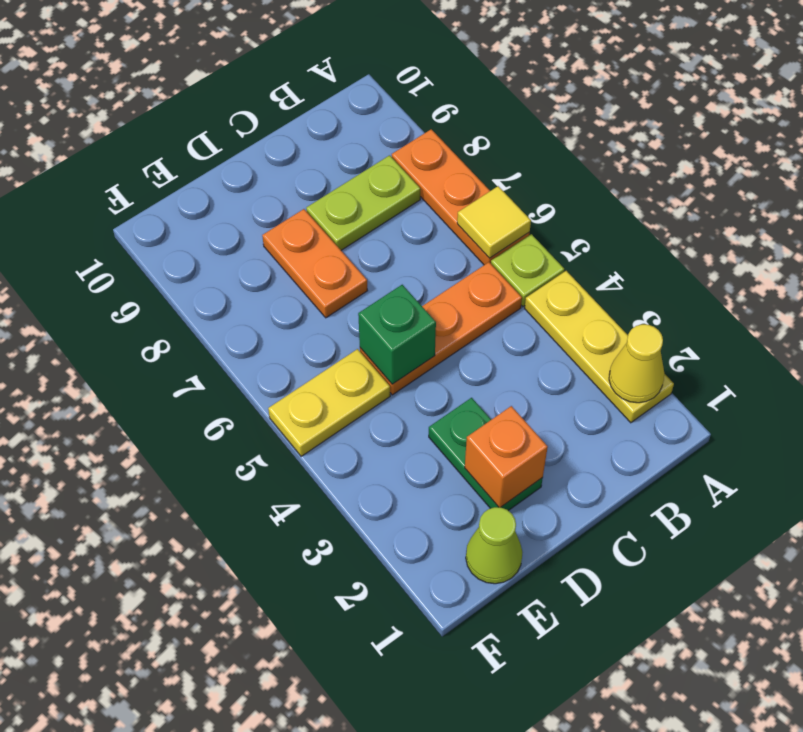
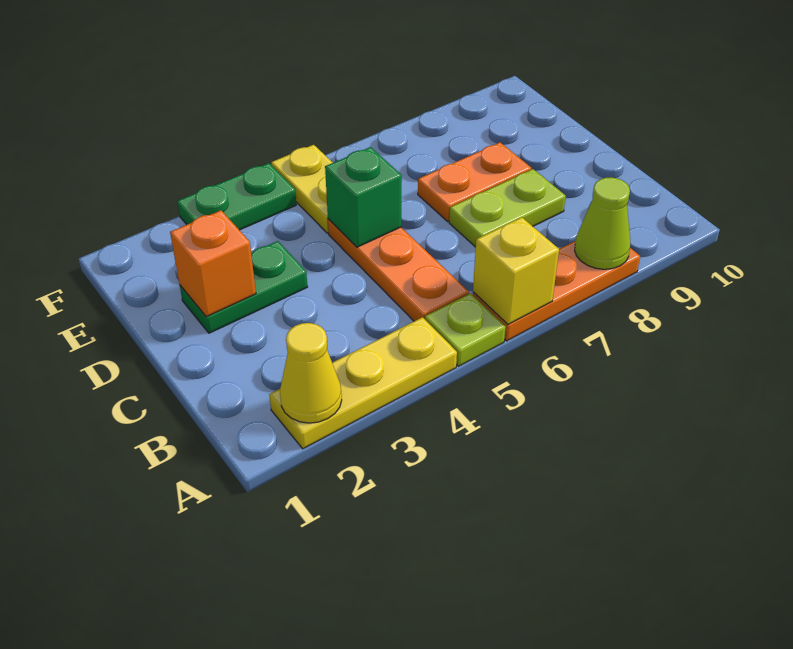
yellow 1x1 tile [457,186,531,258] -> yellow 1x1 brick [473,217,559,324]
lime 1x2 plate [306,155,420,250] -> lime 1x2 plate turned to [449,169,566,247]
lime 1x1 cone [466,507,523,584] -> lime 1x1 cone moved to [575,177,630,269]
none -> green 1x2 plate [177,163,296,230]

